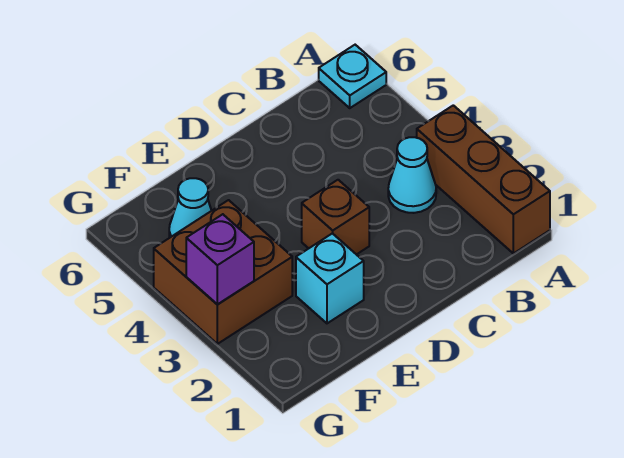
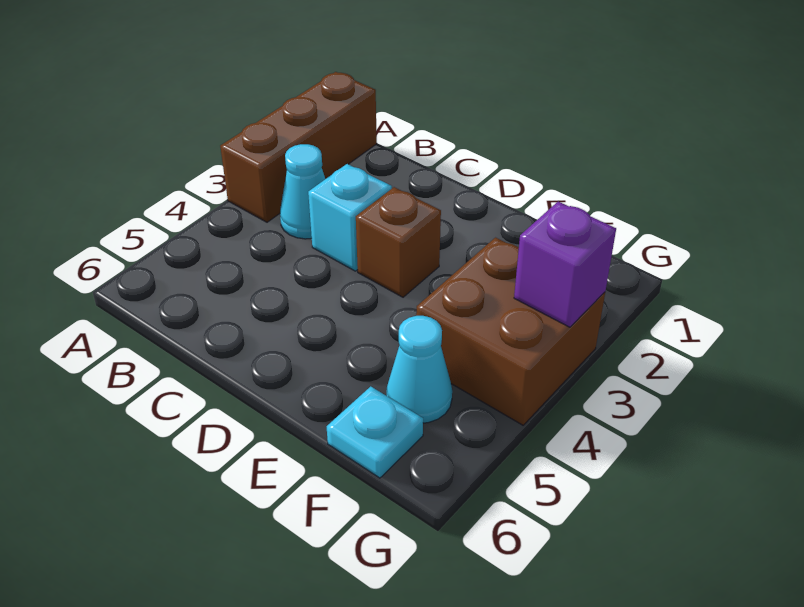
cyan 1x1 plate [319,45,386,108] -> cyan 1x1 plate moved to [327,386,423,478]
cyan 1x1 brick [296,233,364,323] -> cyan 1x1 brick moved to [308,164,392,271]

